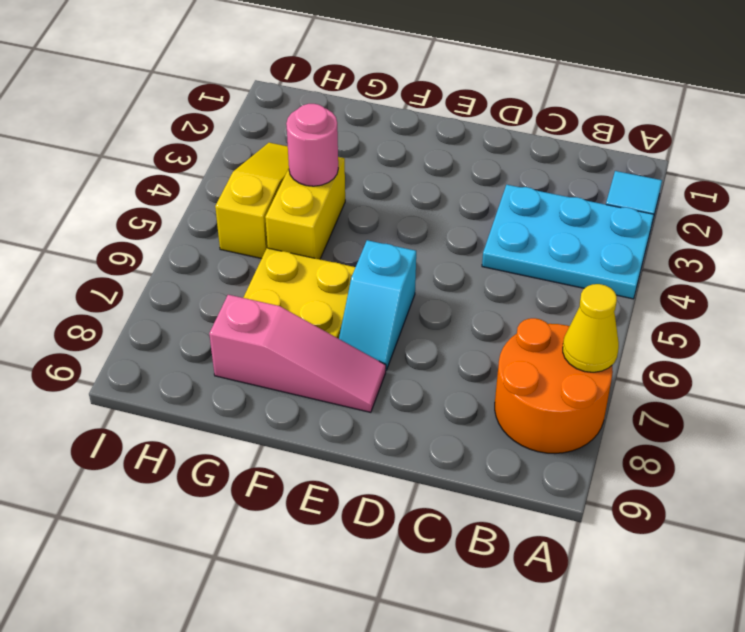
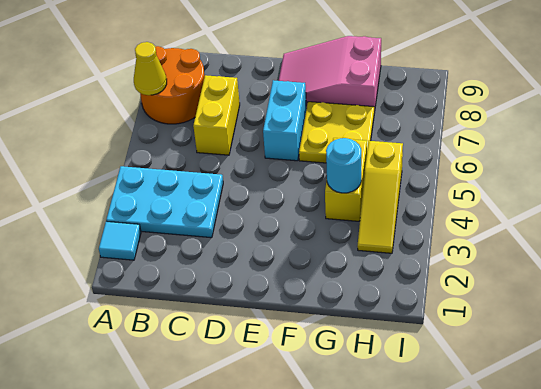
none -> yellow 1x2 brick [193,75,240,155]
cyan 1x2 slope [339,240,416,370] -> cyan 1x2 brick [263,80,307,161]
pink 1x3 slope [209,295,386,412] -> pink 2x3 slope [279,36,381,113]
pink 1x1 round brick [286,104,338,186] -> cyan 1x1 round brick [326,138,361,193]

